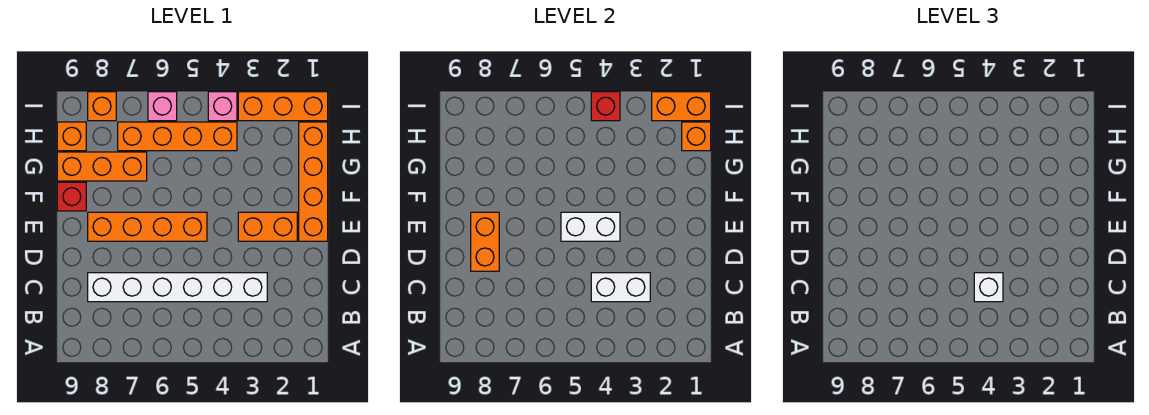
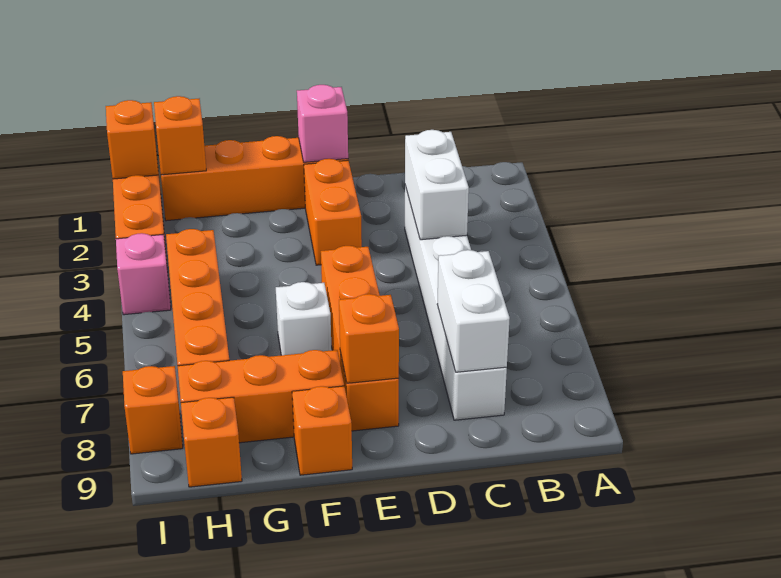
white 1x1 brick [974,273,1003,302] -> white 1x1 brick moved to [276,282,332,355]
orange 1x2 brick [471,212,499,271] -> orange 1x1 brick [339,294,399,383]
white 1x2 brick [561,212,620,241] -> white 1x2 brick moved to [437,250,510,372]
red 1x1 brick [57,182,86,211] -> orange 1x1 brick [292,386,352,475]
orange 1x3 brick [57,152,147,181] -> orange 1x3 brick turned to [178,350,344,443]
orange 1x2 brick [652,92,711,121] -> orange 1x1 brick [106,100,158,179]
red 1x1 brick [591,92,620,121] -> none
pink 1x1 brick [148,92,177,121] -> pink 1x1 brick moved to [297,85,348,162]

